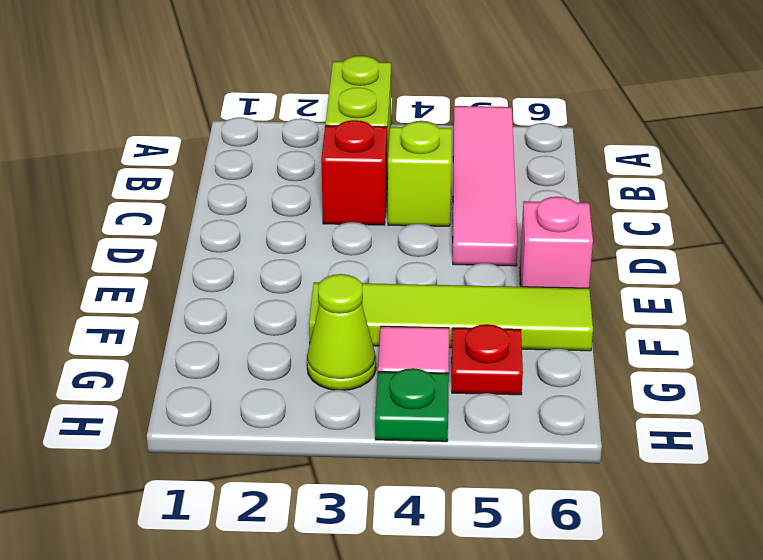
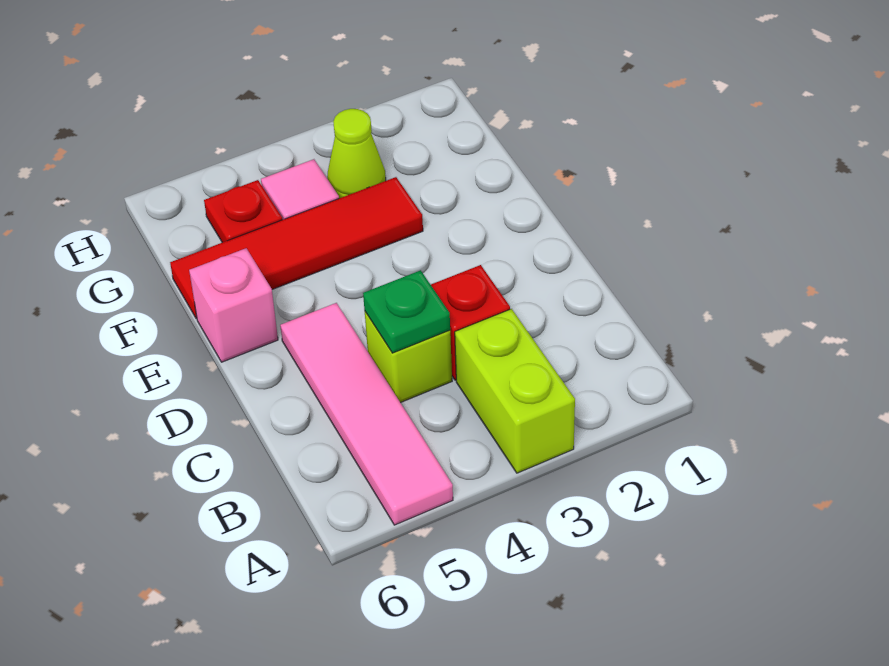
lime 1x4 tile [309,282,593,351] -> red 1x4 tile [170,177,423,319]
green 1x1 plate [375,368,449,442] -> green 1x1 plate moved to [363,270,450,353]

